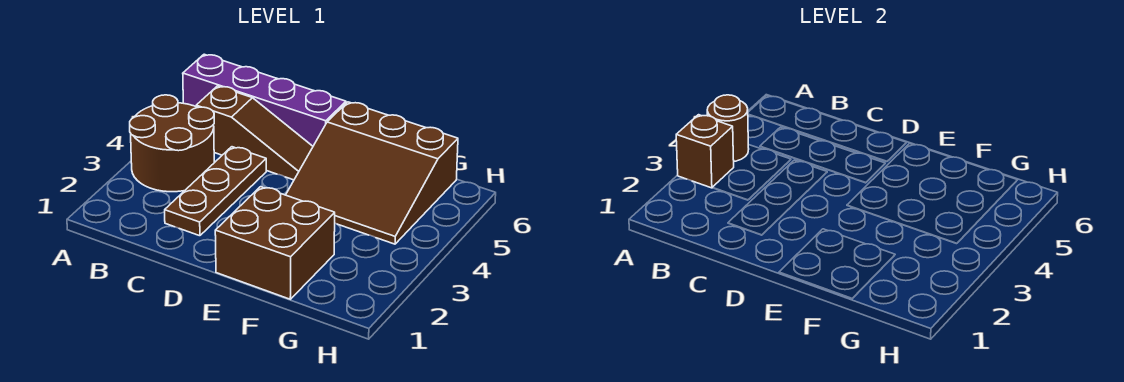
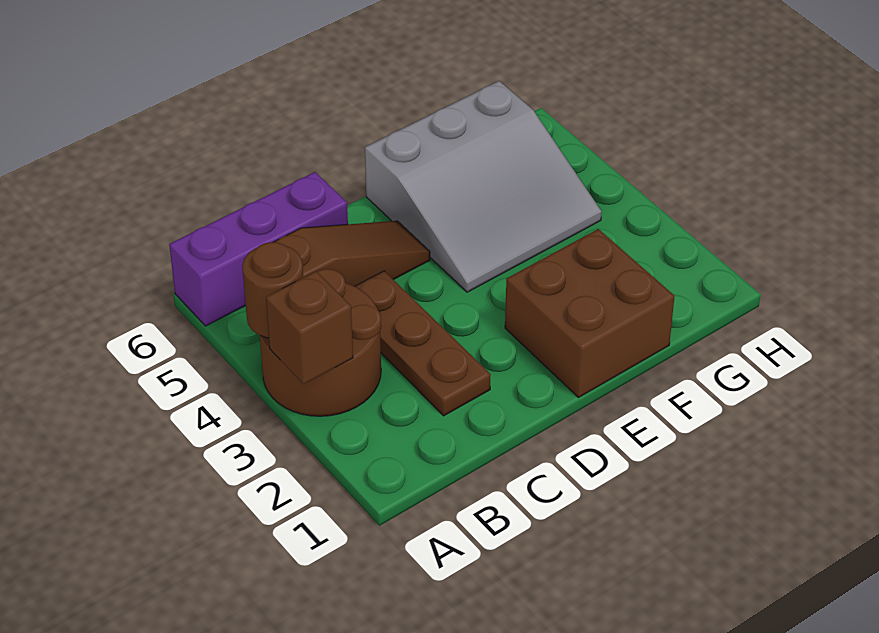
purple 1x4 brick [183,54,346,146] -> purple 1x3 brick [169,172,348,326]
brown 3x3 slope [286,102,458,244] -> grey 3x3 slope [365,81,602,292]

